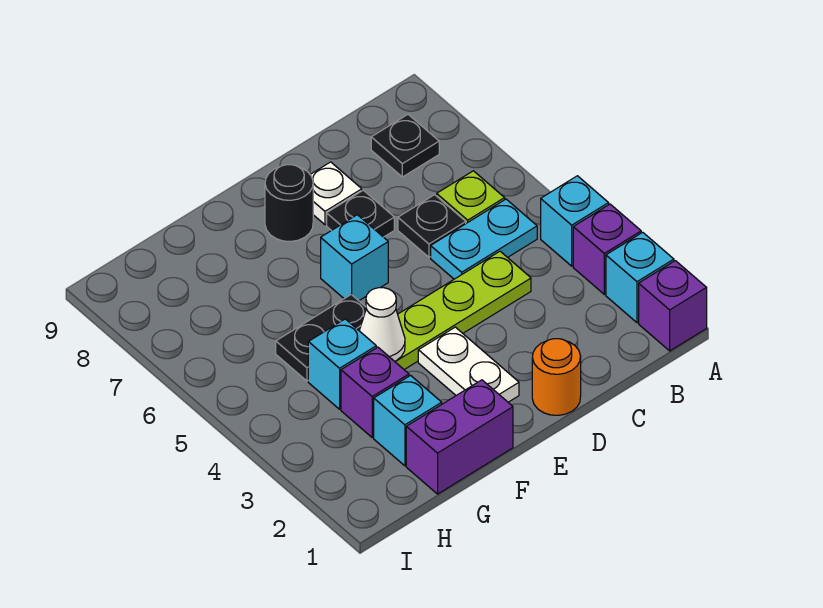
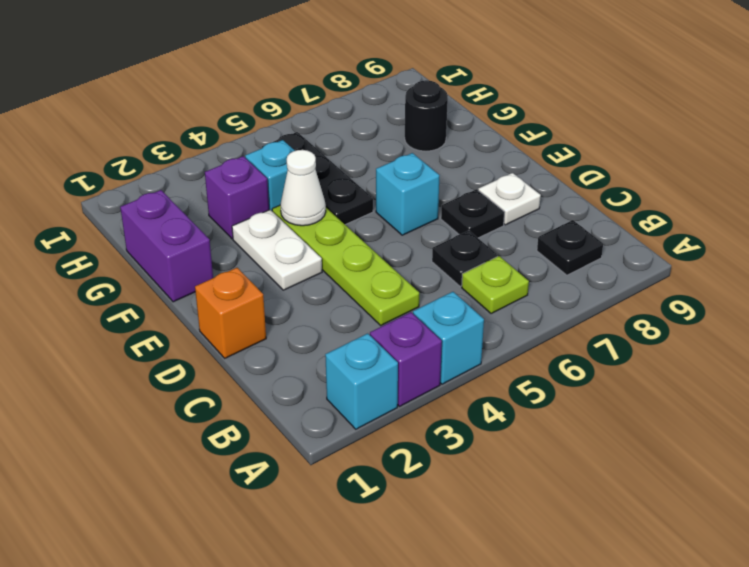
purple 1x1 brick [639,261,707,351] -> none
cyan 1x2 plate [431,199,537,279] -> none
orange 1x1 round brick [532,339,581,415] -> orange 1x1 brick [195,268,266,358]
white 1x2 plate [418,327,519,402] -> white 1x2 plate turned to [232,210,322,290]
black 1x1 round brick [265,165,313,242] -> black 1x1 round brick moved to [405,80,448,151]
black 1x2 plate [276,294,366,381] -> black 1x3 plate [262,132,373,225]
cyan 1x1 brick [374,376,442,466] -> none

